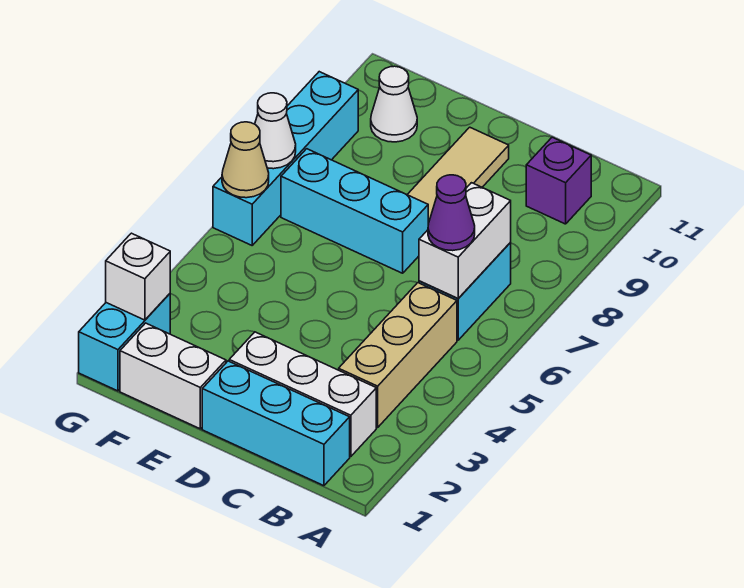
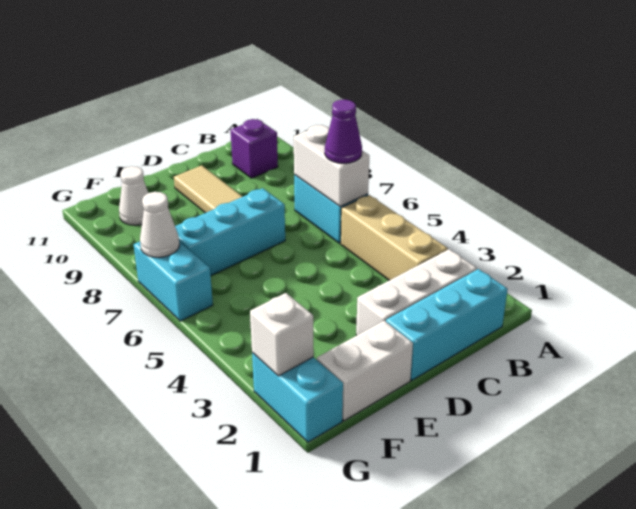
cyan 1x4 brick [213,72,358,245] -> cyan 1x2 brick [134,241,213,321]
tan 1x1 cone [222,122,269,198] -> none

